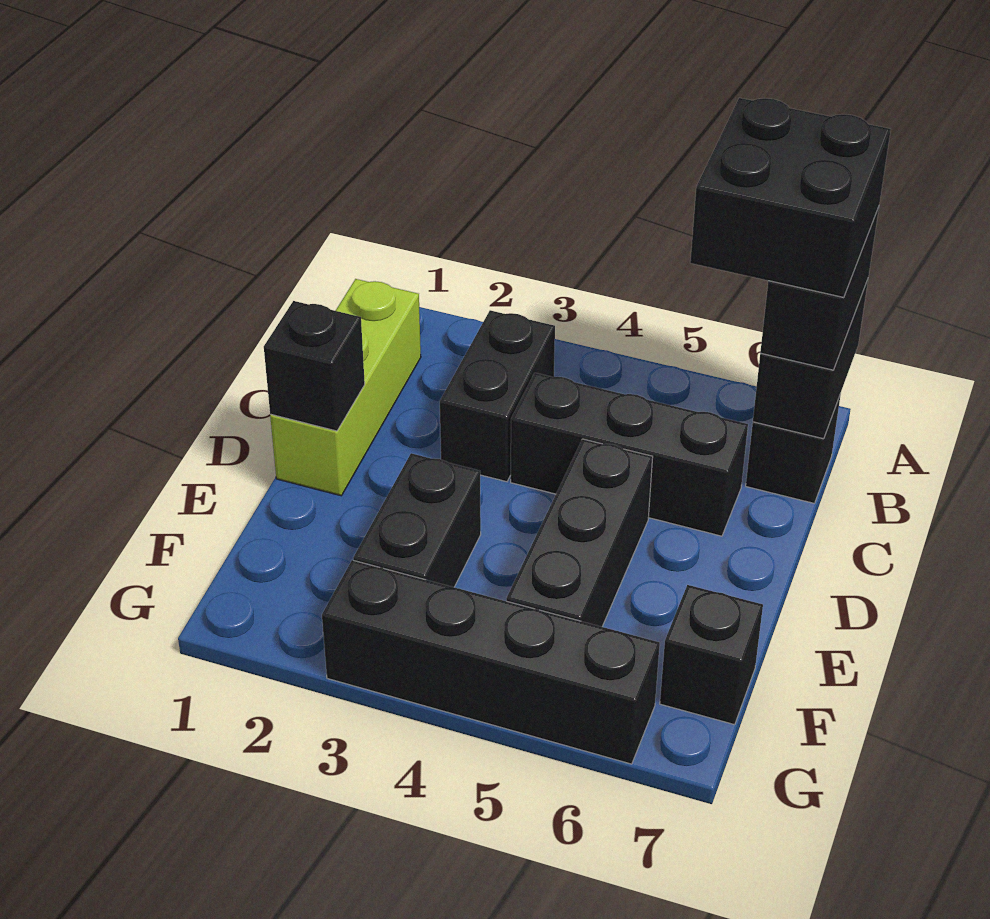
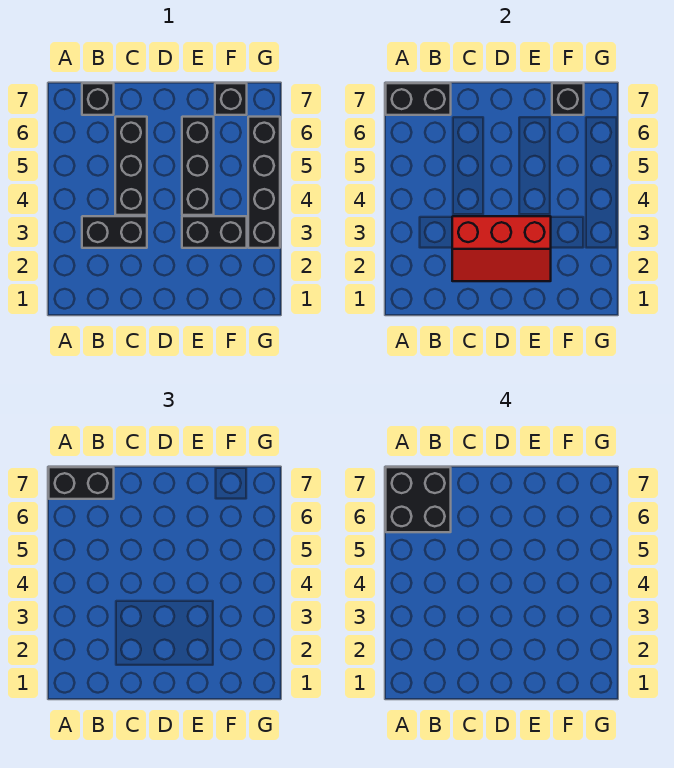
lime 1x3 brick [270,279,421,496] -> none
none -> red 2x3 slope [452,216,551,281]
black 1x1 brick [264,301,365,431] -> black 1x1 brick moved to [552,83,584,115]
black 1x3 brick [506,439,653,627] -> black 1x3 brick turned to [182,117,214,215]

